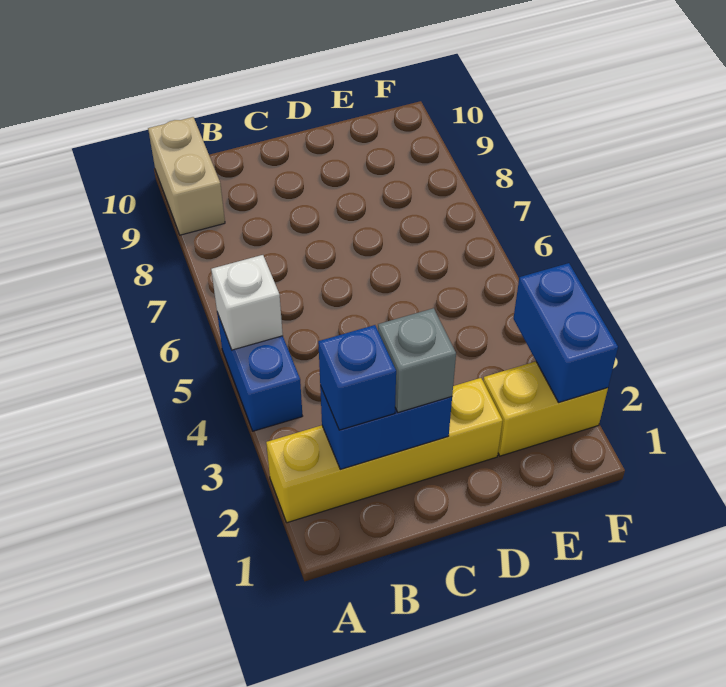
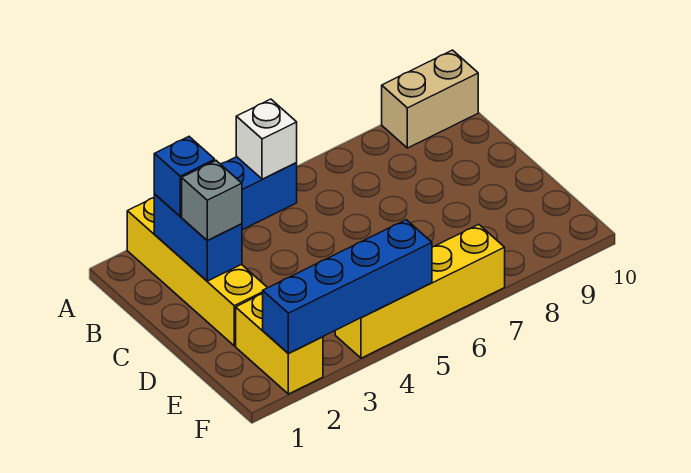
blue 1x2 brick [513,263,618,403] -> blue 1x4 brick [263,220,432,354]
none -> yellow 1x4 brick [335,225,505,358]

